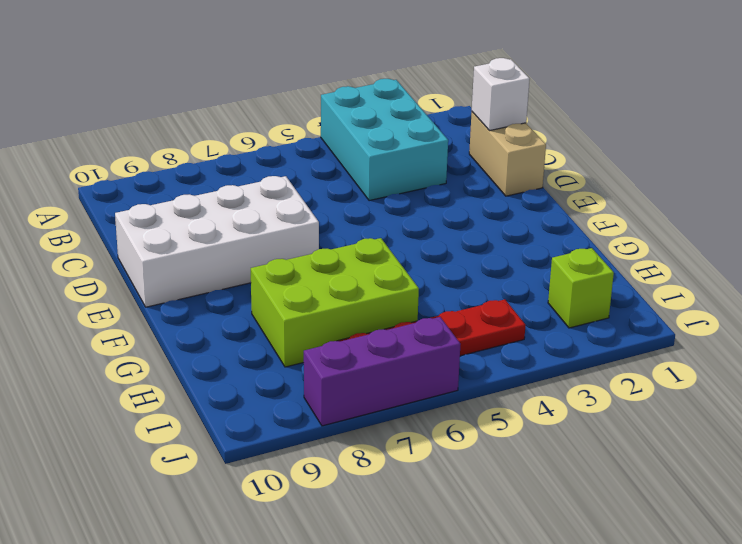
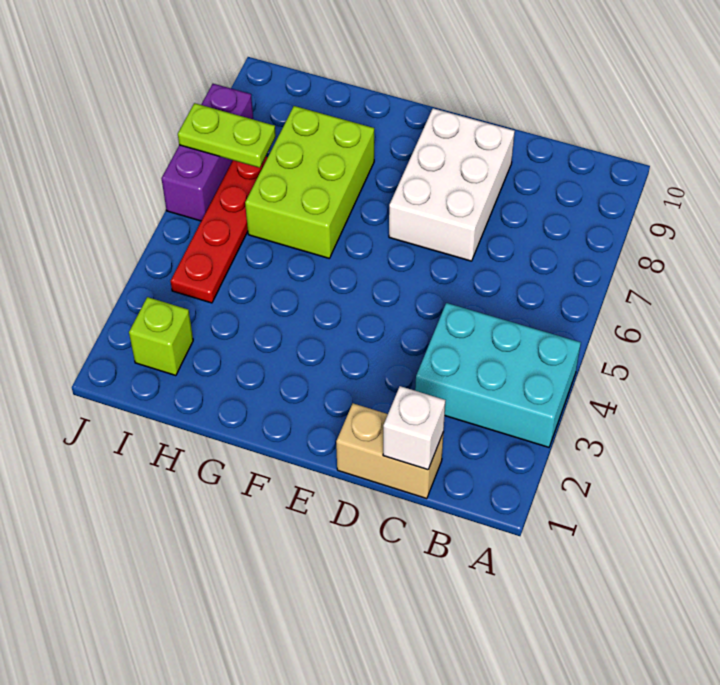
white 2x4 brick [115,176,319,307] -> white 2x3 brick [389,108,515,261]
none -> lime 1x2 plate [178,103,276,168]

